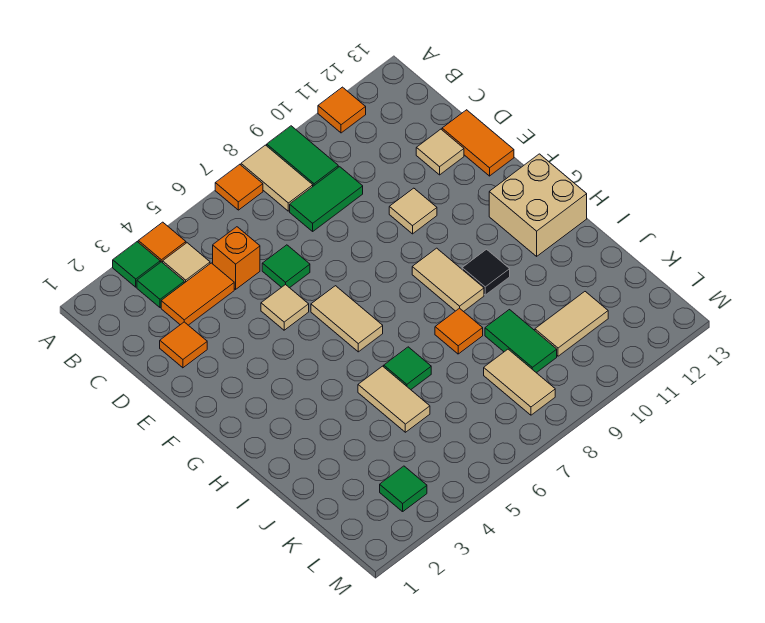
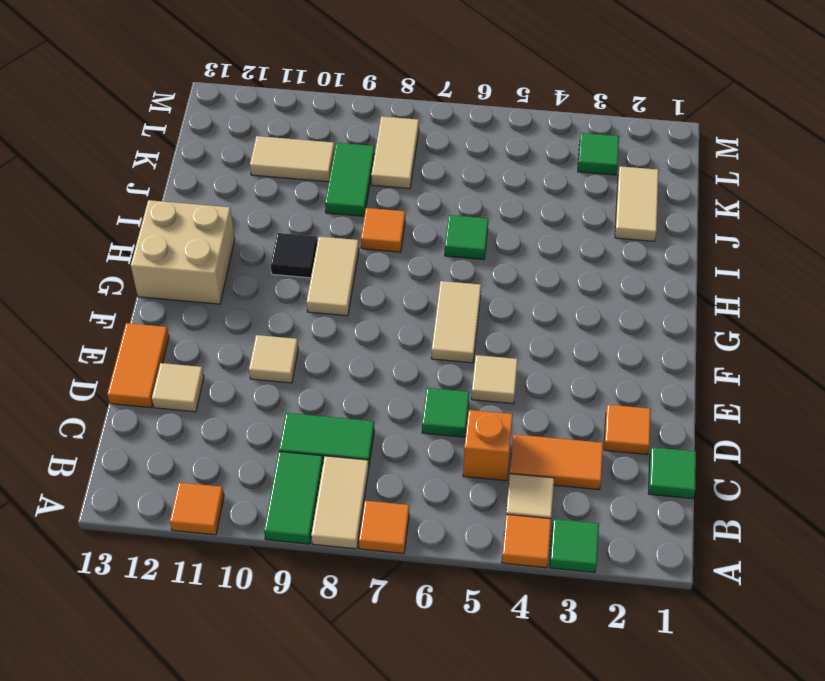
green 1x1 tile [137,262,184,308] -> green 1x1 tile moved to [648,447,696,499]
tan 1x2 tile [358,366,430,432] -> tan 1x2 tile moved to [615,166,659,241]

